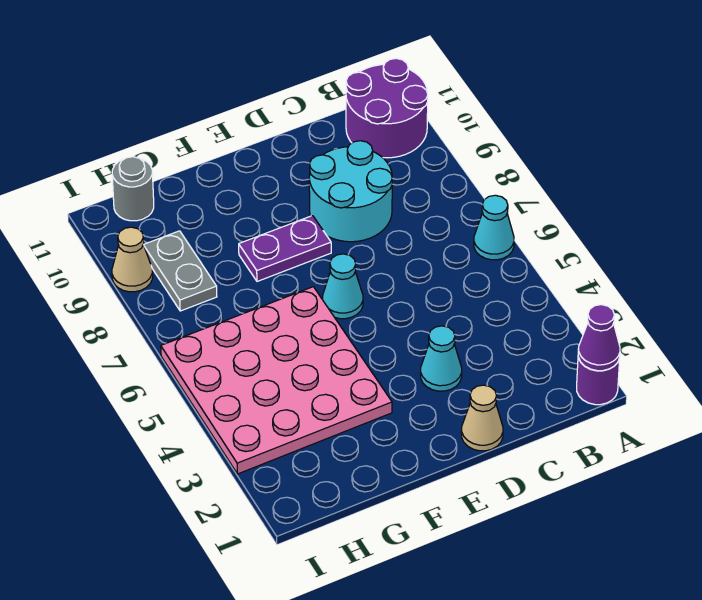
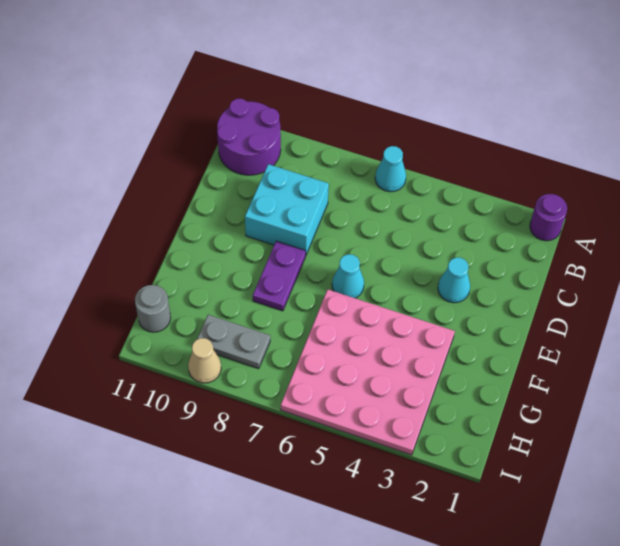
purple 1x1 cone [578,305,620,371] -> none
cyan 2x2 round brick [309,141,392,242] -> cyan 2x2 brick [245,164,329,255]
tan 1x1 cone [461,385,503,451] -> none

